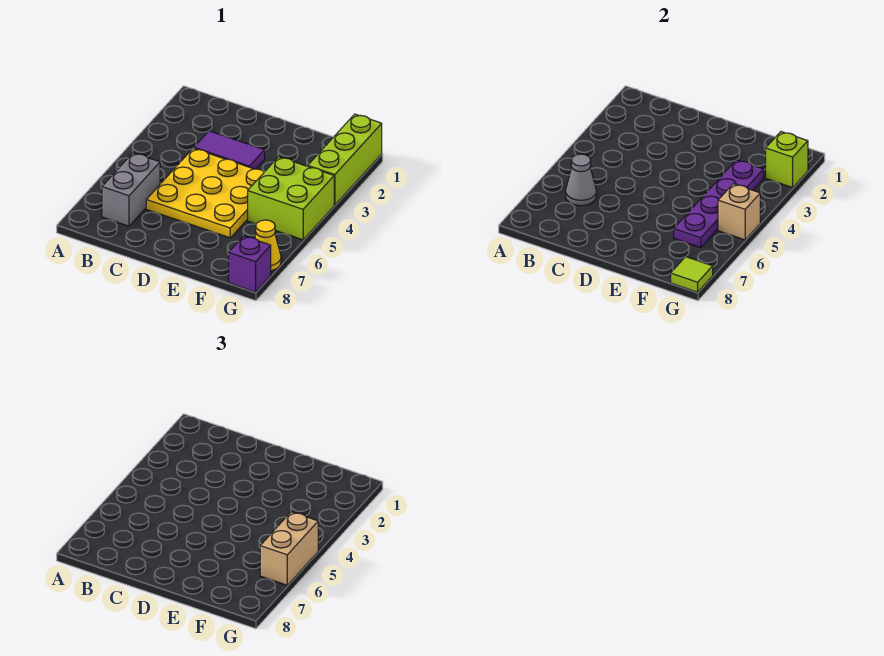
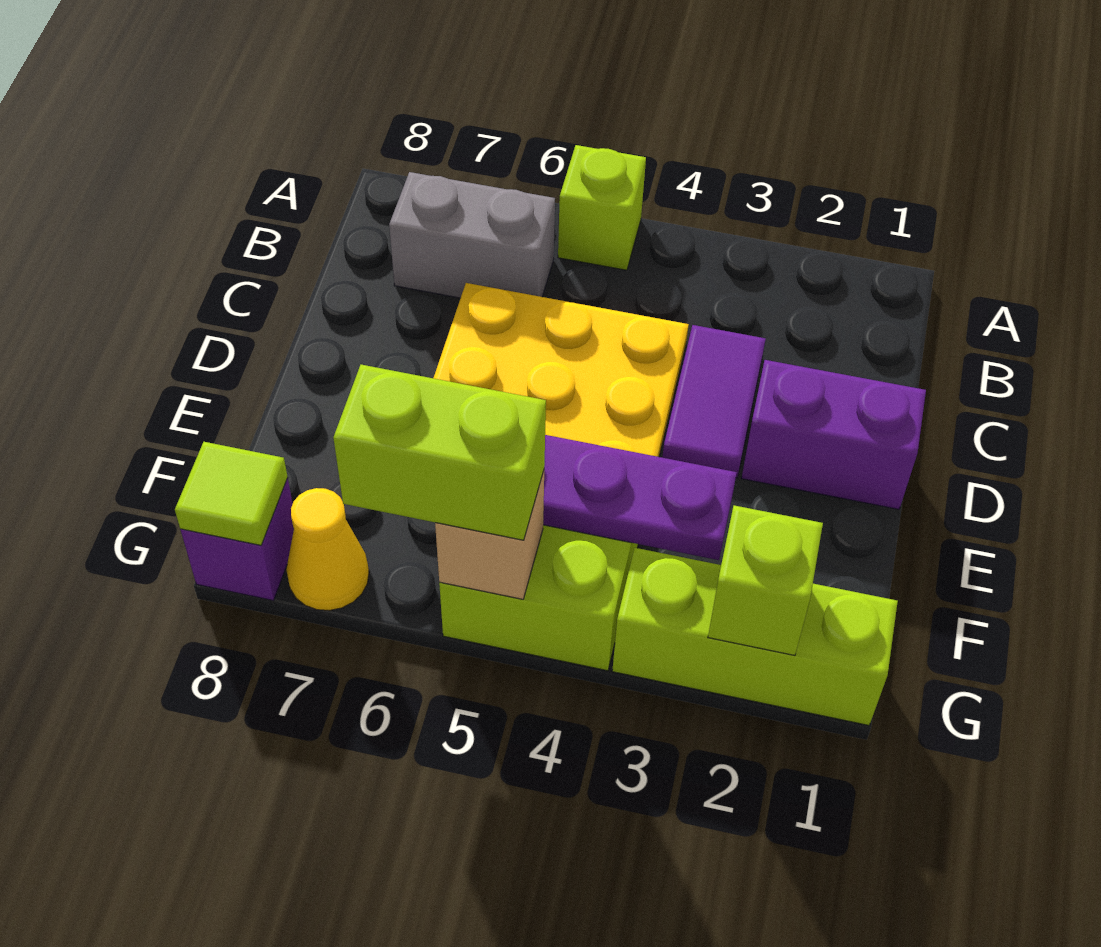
none -> lime 1x1 brick [558,145,646,270]
grey 1x1 cone [566,154,596,206] -> none
none -> purple 1x2 brick [742,360,926,509]
tan 1x2 brick [260,512,318,585] -> lime 1x2 brick [333,365,546,540]

